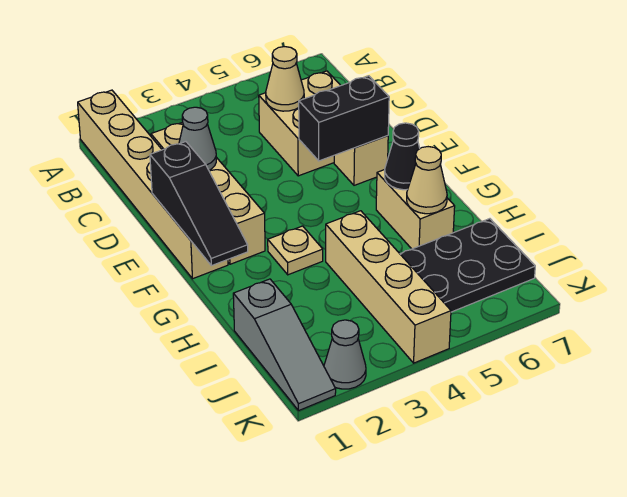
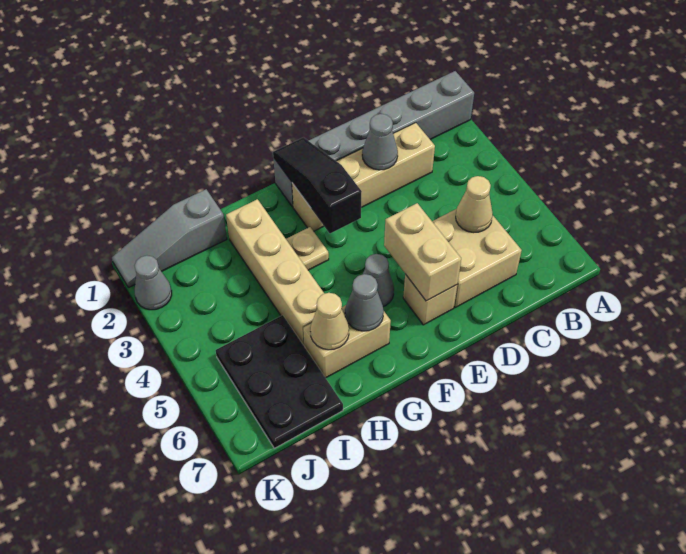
tan 1x6 brick [78,90,228,279] -> grey 1x6 brick [273,71,474,207]
black 1x3 slope [150,142,248,266] -> black 1x3 slope turned to [273,137,362,233]
black 1x2 brick [299,76,389,161] -> tan 1x2 brick [384,203,461,301]
none -> grey 1x1 cone [363,254,394,307]
black 1x1 cone [385,123,420,190] -> grey 1x1 cone [345,274,384,331]
tan 1x4 brick [326,211,451,363] -> tan 1x4 brick turned to [226,199,324,346]

